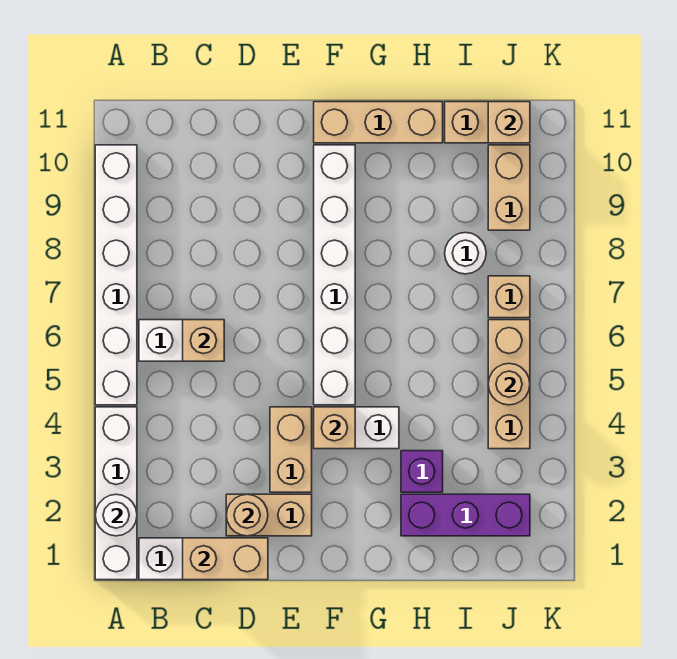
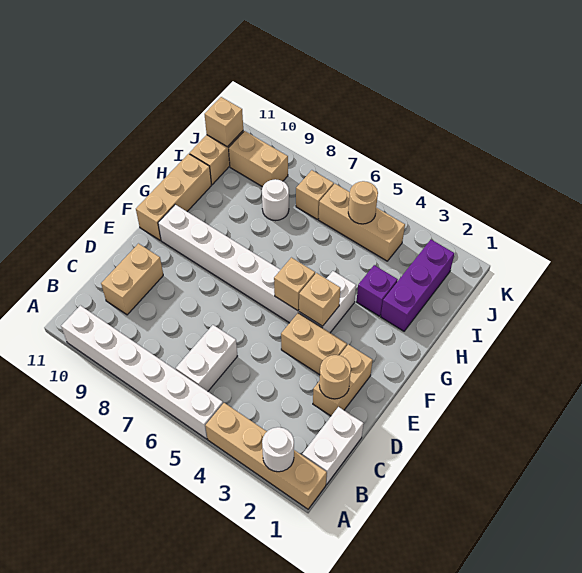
white 1x4 brick [95,407,137,580] -> tan 1x4 brick [205,403,327,509]
tan 1x2 brick [183,538,268,580] -> tan 1x2 brick moved to [101,244,163,315]
tan 1x1 brick [183,320,224,361] -> tan 1x1 brick moved to [274,258,315,311]

